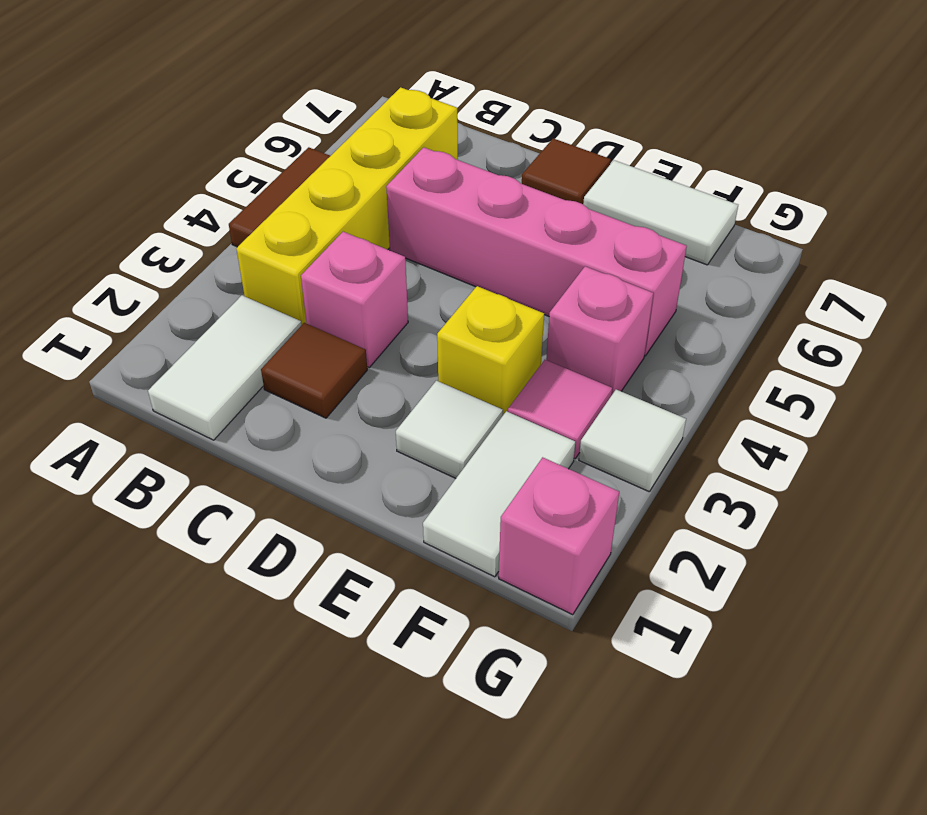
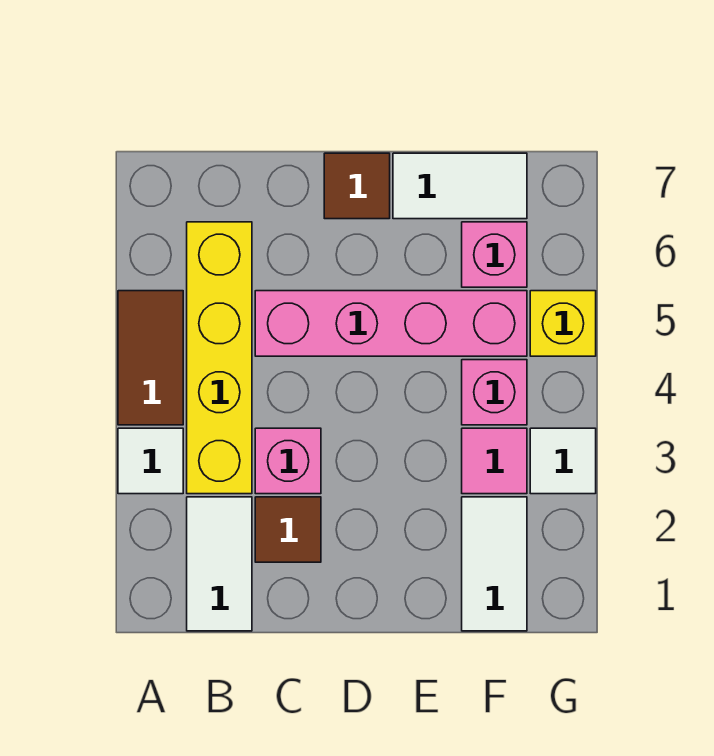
white 1x1 tile [396,381,503,478] -> white 1x1 tile moved to [118,428,183,494]
yellow 1x1 brick [437,286,544,415] -> yellow 1x1 brick moved to [530,291,596,356]
pink 1x1 brick [499,457,619,615] -> pink 1x1 brick moved to [462,222,527,287]

